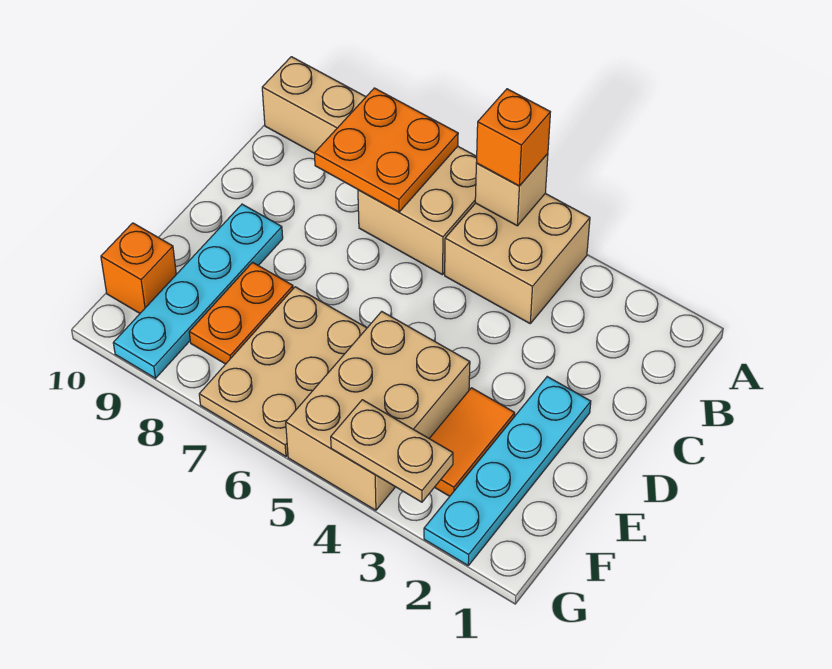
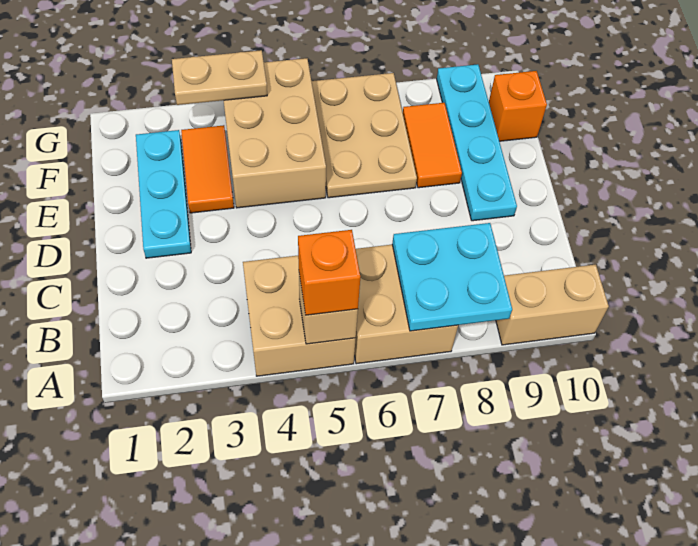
orange 2x2 plate [314,88,458,212] -> cyan 2x2 plate [392,223,512,331]
cyan 1x4 plate [424,377,591,565] -> cyan 1x3 plate [136,130,191,258]
orange 1x2 plate [189,262,293,364] -> orange 1x2 tile [403,103,462,188]

